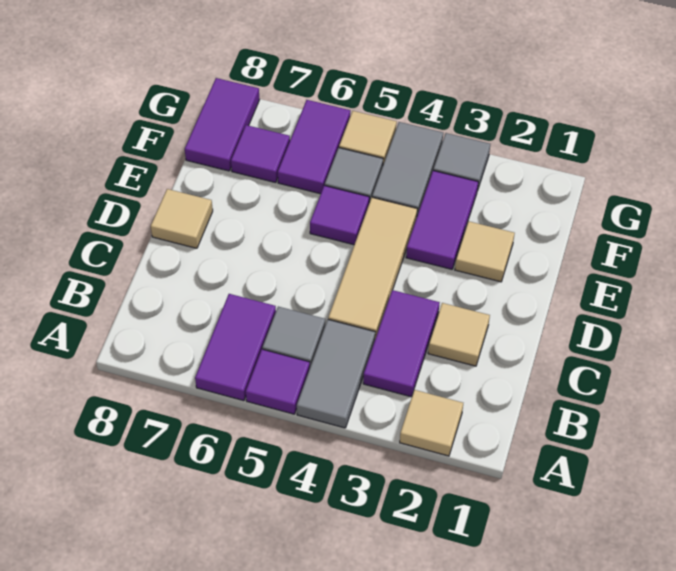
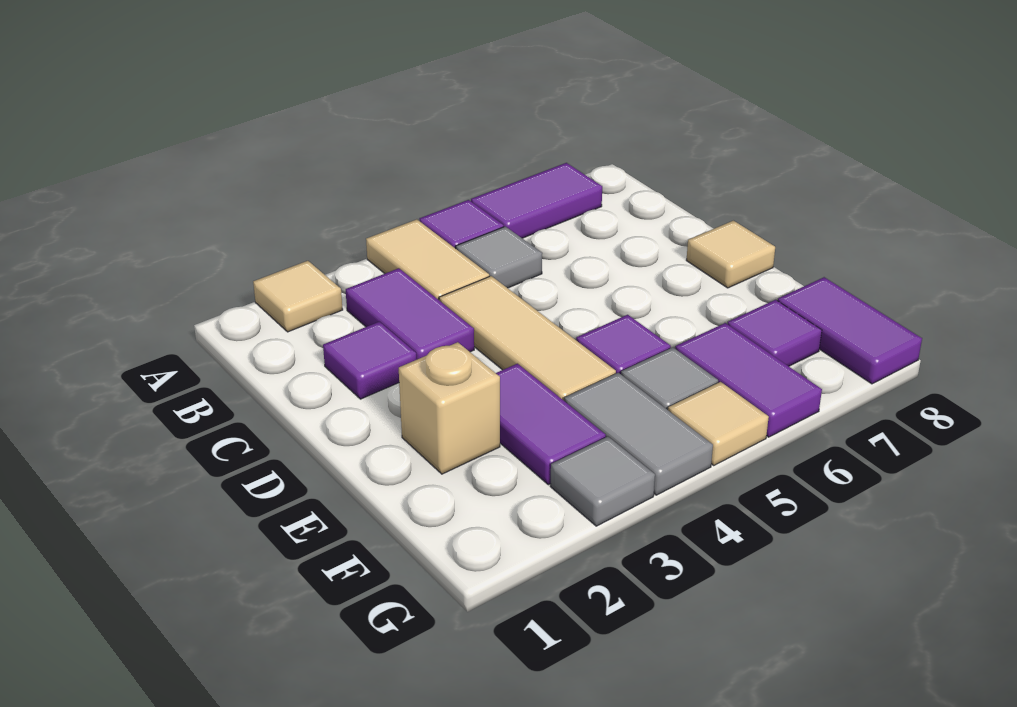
grey 1x2 tile [297,320,375,428] -> tan 1x2 tile [366,219,489,300]
purple 1x2 tile [195,294,276,401] -> purple 1x2 tile turned to [471,163,602,238]
tan 1x1 tile [428,303,490,366] -> purple 1x1 tile [323,322,416,399]
tan 1x1 tile [455,221,515,282] -> tan 1x1 brick [399,342,500,474]

